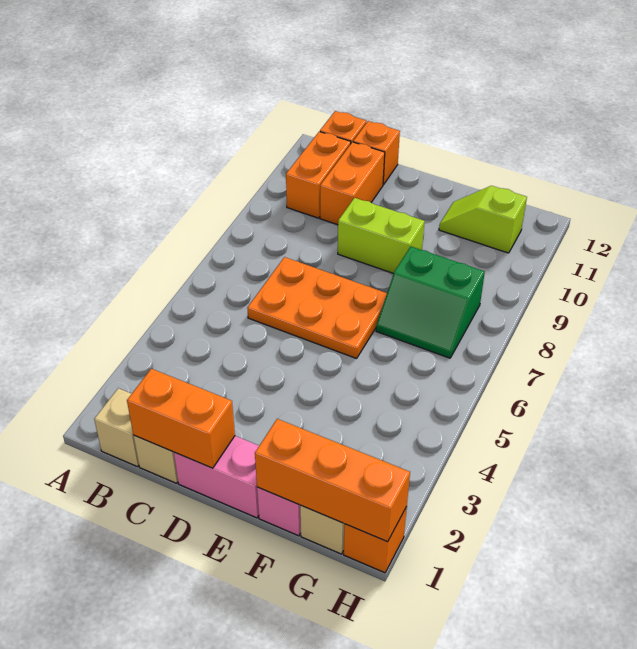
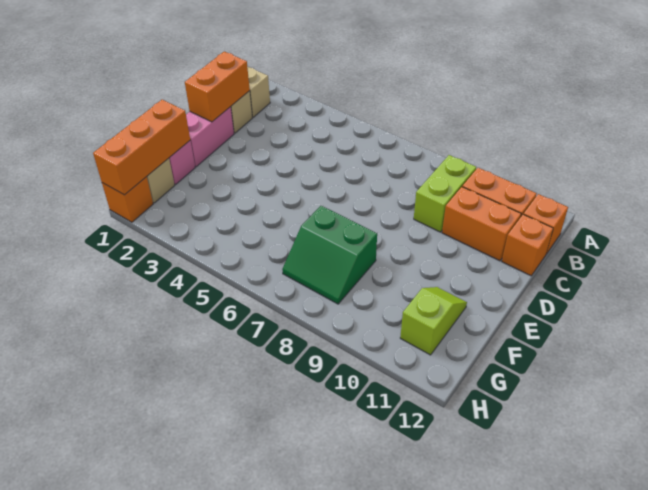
orange 2x3 plate [247,257,387,359] -> none
lime 1x2 brick [338,198,425,274] -> lime 1x2 brick moved to [414,155,476,232]
green 2x2 slope [376,247,485,358] -> green 2x2 slope turned to [282,206,377,304]

